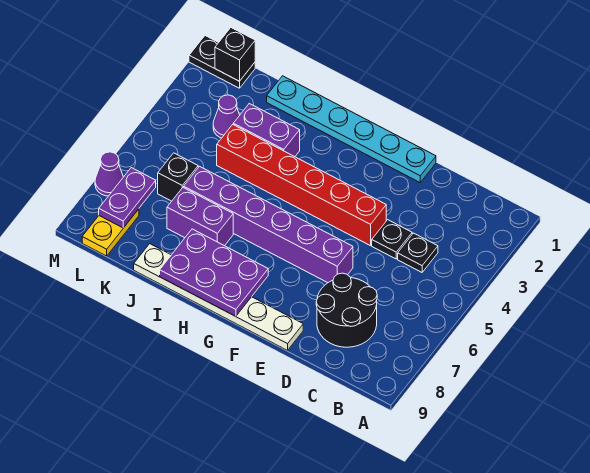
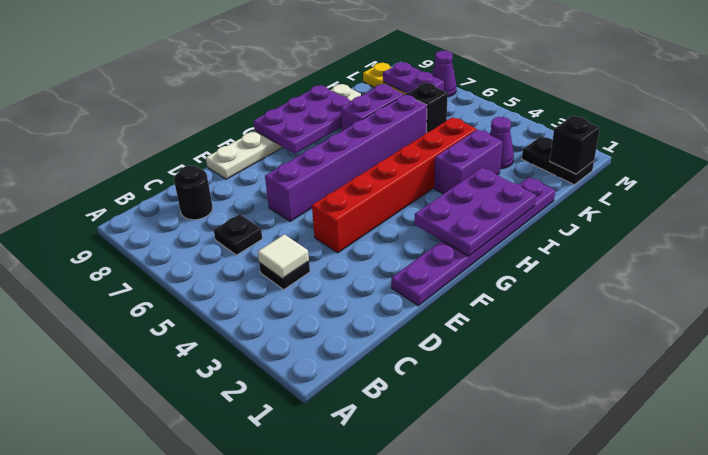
none -> white 1x1 tile [258,234,309,279]
black 2x2 round brick [316,273,377,347] -> black 1x1 round brick [174,166,213,220]
black 1x1 plate [372,220,412,259] -> black 1x1 plate moved to [214,214,262,255]
cyan 1x6 plate [267,76,436,182] -> purple 1x6 plate [391,177,555,306]
none -> purple 2x3 plate [414,168,536,256]
black 1x2 plate [189,36,255,88] -> black 1x2 plate turned to [522,136,594,185]

